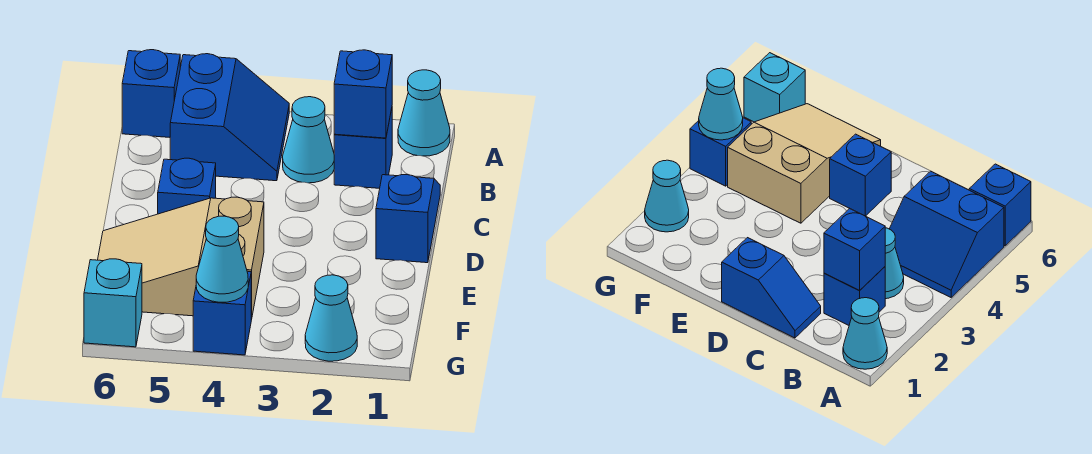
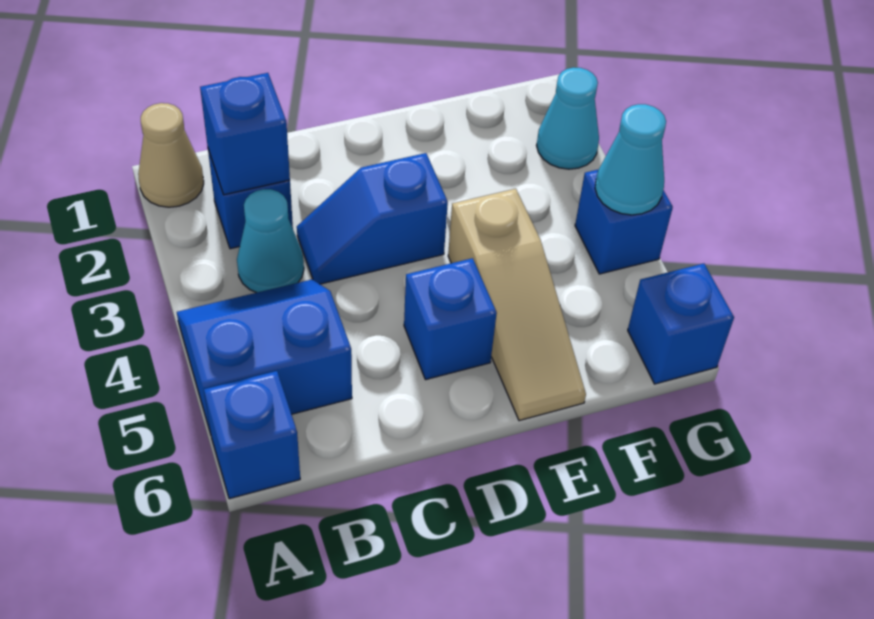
cyan 1x1 cone [398,70,450,156] -> tan 1x1 cone [138,103,204,207]
blue 1x2 slope [376,175,440,263] -> blue 1x2 slope moved to [297,153,448,284]
tan 2x3 slope [98,197,264,320] -> tan 1x3 slope [448,189,586,421]
cyan 1x1 brick [84,259,142,347] -> blue 1x1 brick [628,264,734,384]

